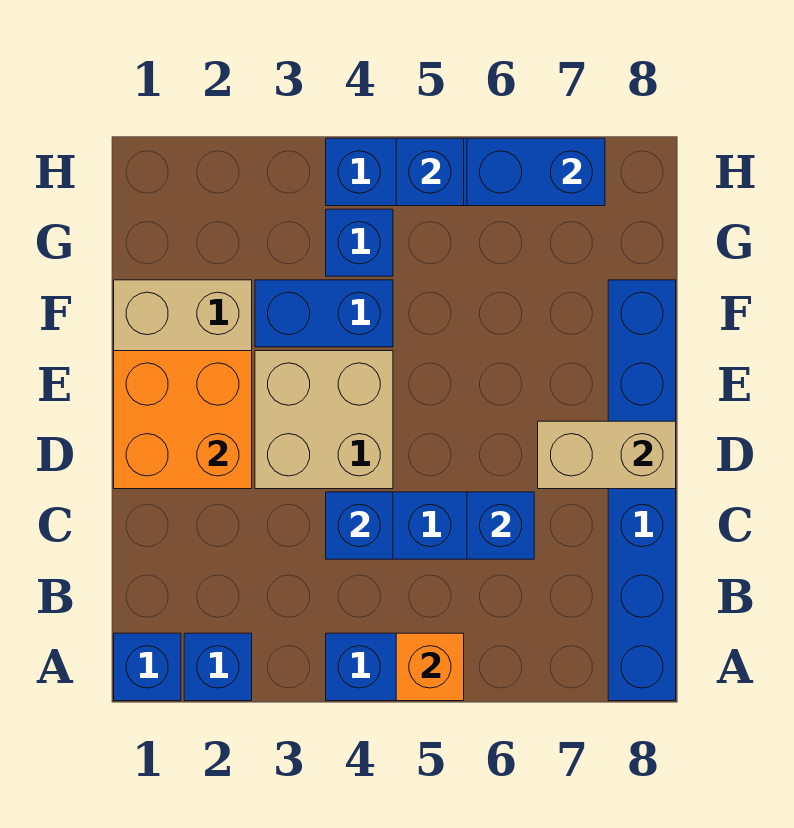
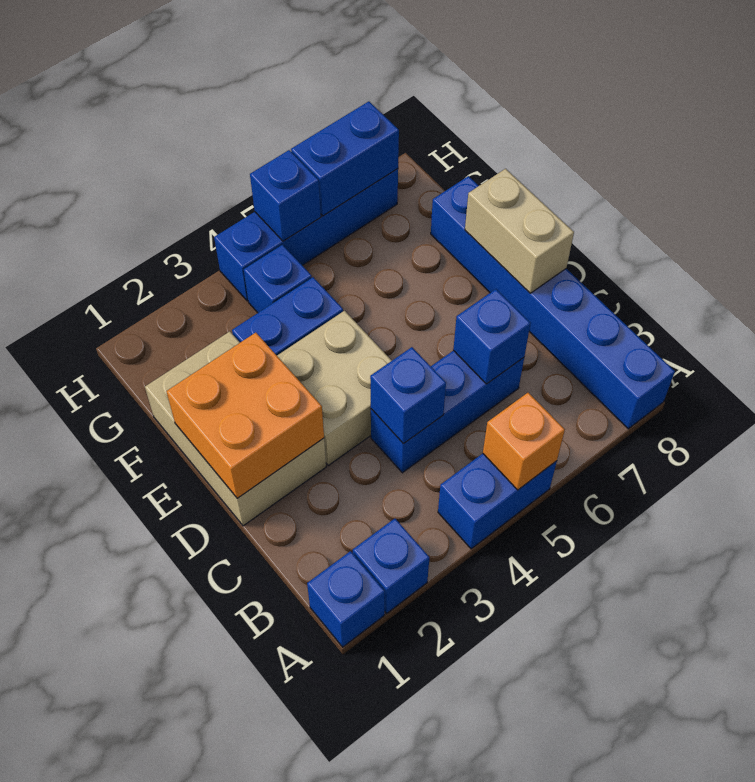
tan 1x2 brick [538,421,676,489] -> tan 1x2 brick turned to [465,169,574,293]

